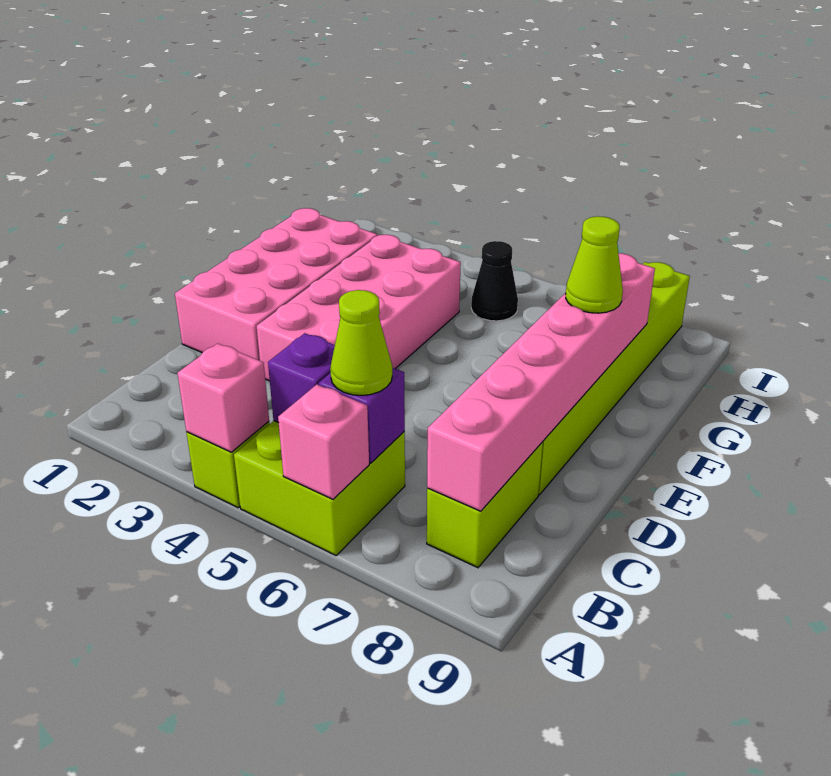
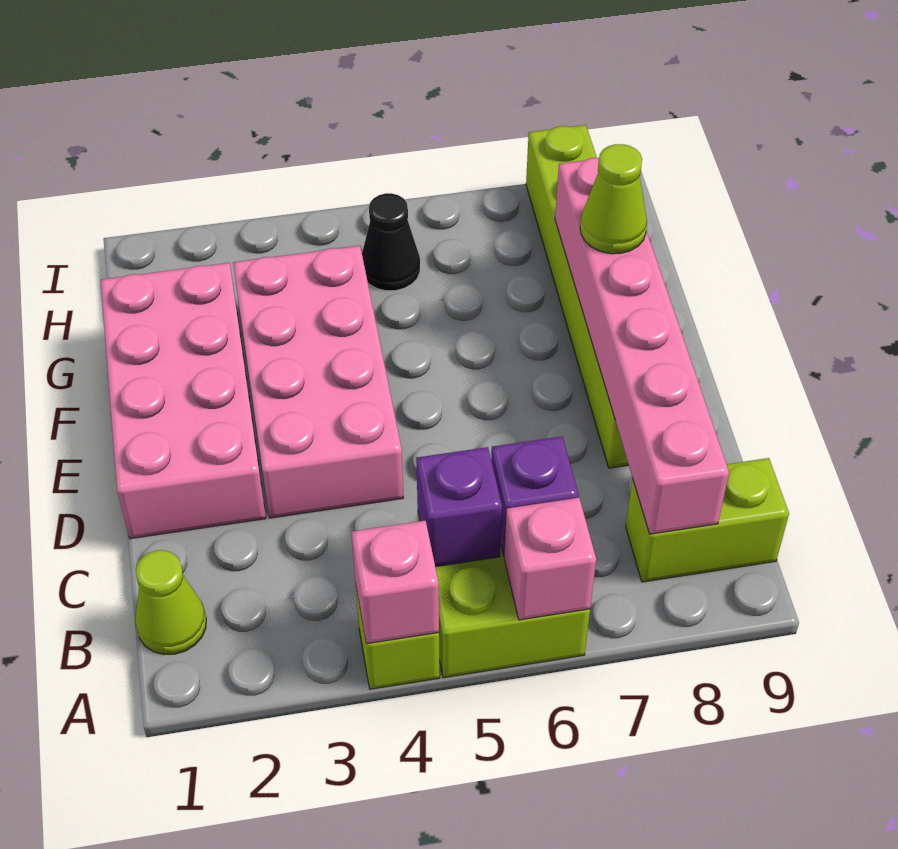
lime 1x1 cone [330,290,392,395] -> lime 1x1 cone moved to [135,550,206,655]
lime 1x2 brick [427,442,543,568] -> lime 1x2 brick turned to [626,458,789,582]

